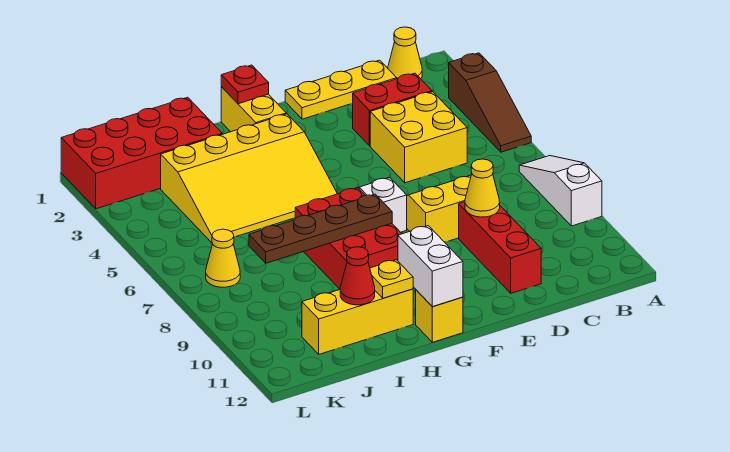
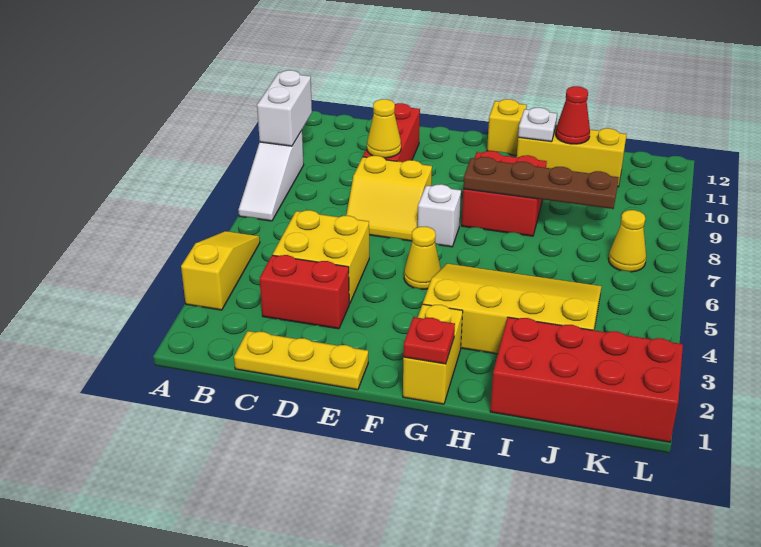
brown 1x3 slope [449,53,531,152] -> yellow 1x3 slope [181,231,260,310]
yellow 1x1 cone [388,27,422,79] -> yellow 1x1 cone moved to [404,227,441,289]
red 2x3 brick [295,188,402,289] -> red 2x2 brick [462,151,547,236]
white 1x2 brick [398,226,463,307] -> white 1x2 brick moved to [257,70,312,146]
yellow 1x1 plate [370,260,413,298] -> white 1x1 plate [518,108,557,142]

